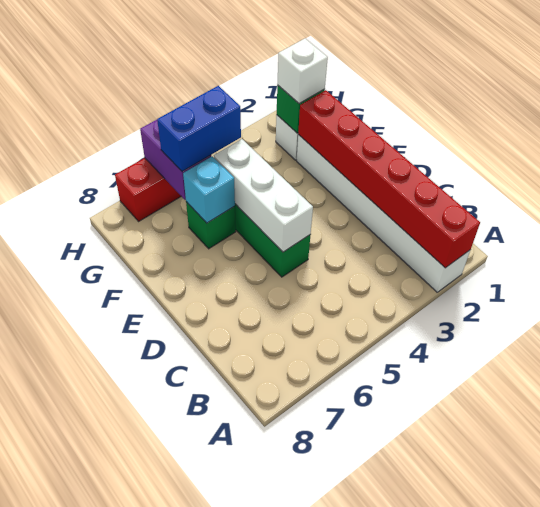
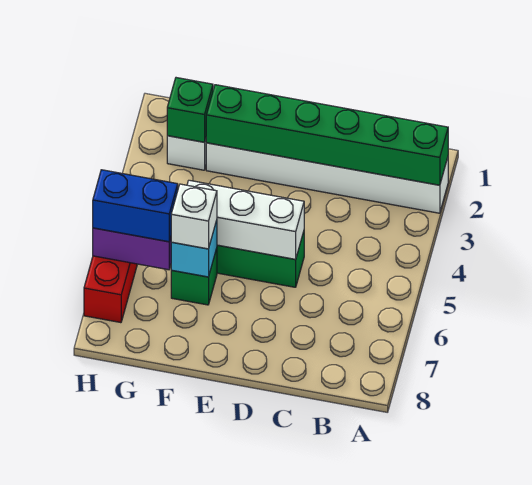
red 1x6 brick [298,90,480,268] -> green 1x6 brick [206,85,448,185]
white 1x1 brick [277,38,328,104] -> white 1x1 brick moved to [171,184,217,249]
blue 1x2 brick [157,86,241,172] -> blue 1x2 brick turned to [93,170,178,242]

